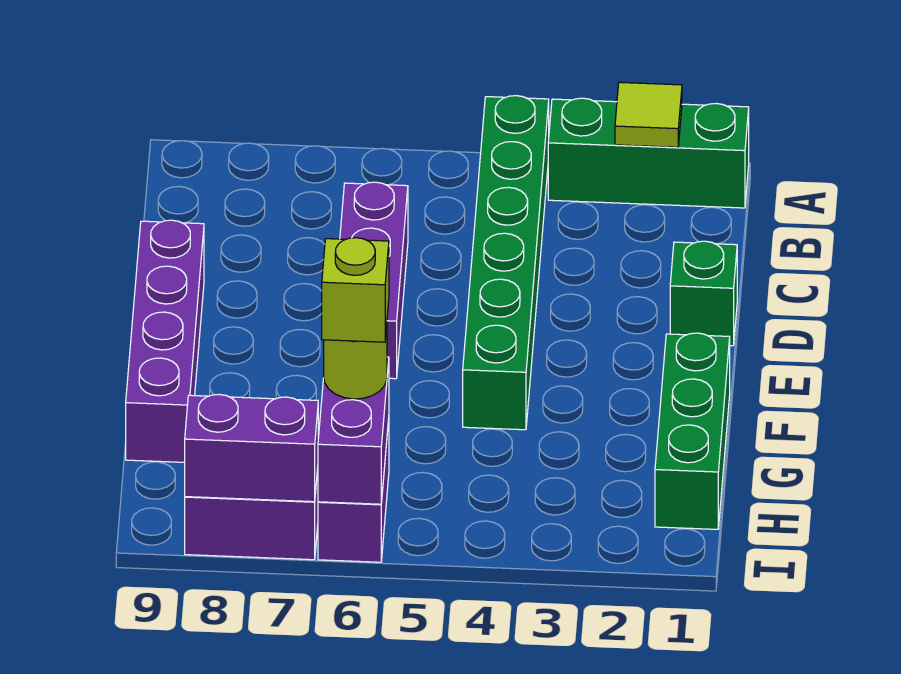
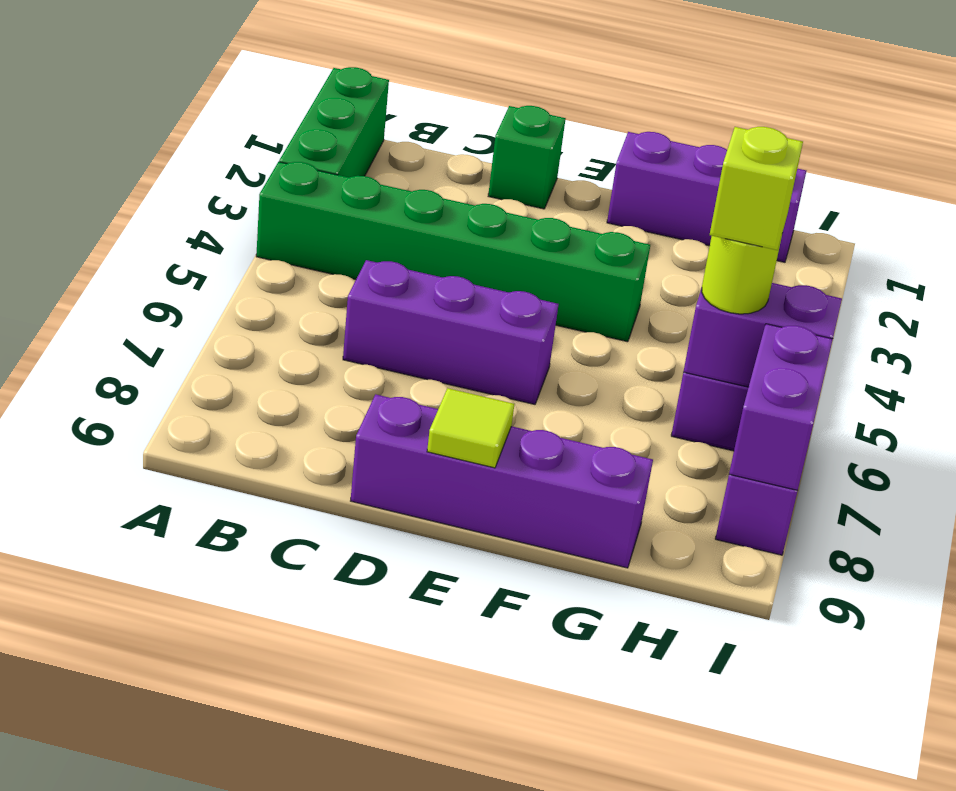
lime 1x1 tile [615,82,682,147] -> lime 1x1 tile moved to [427,388,514,468]
green 1x3 brick [655,333,730,529] -> purple 1x3 brick [607,132,806,262]

